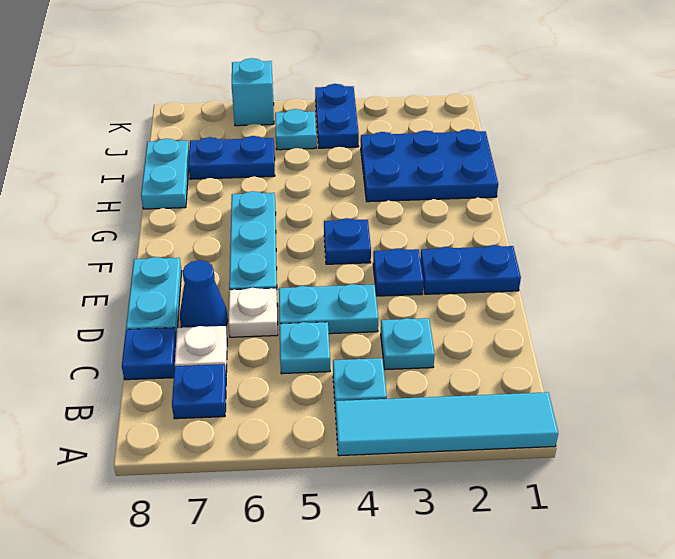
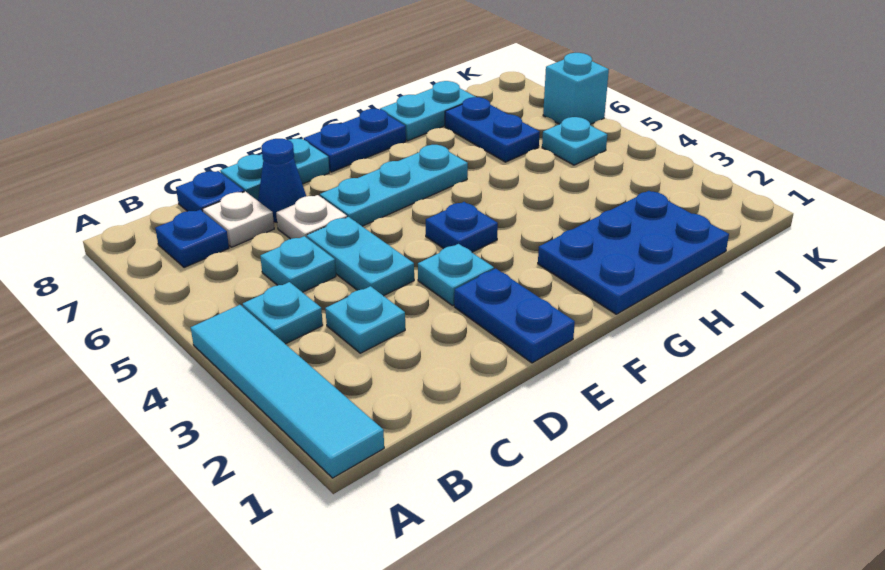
blue 1x1 plate [373,248,424,296] -> cyan 1x1 plate [418,244,494,306]
blue 2x3 plate [361,129,498,202] -> blue 2x3 plate turned to [538,191,729,314]
blue 1x2 plate [315,84,359,148] -> blue 1x2 plate moved to [304,109,406,172]

